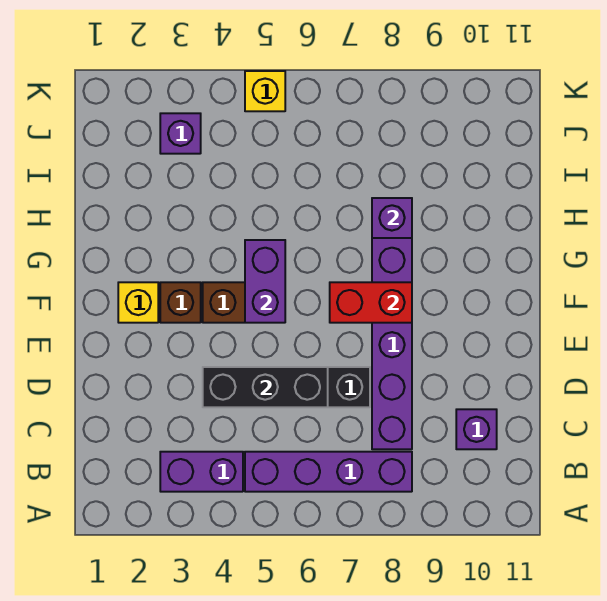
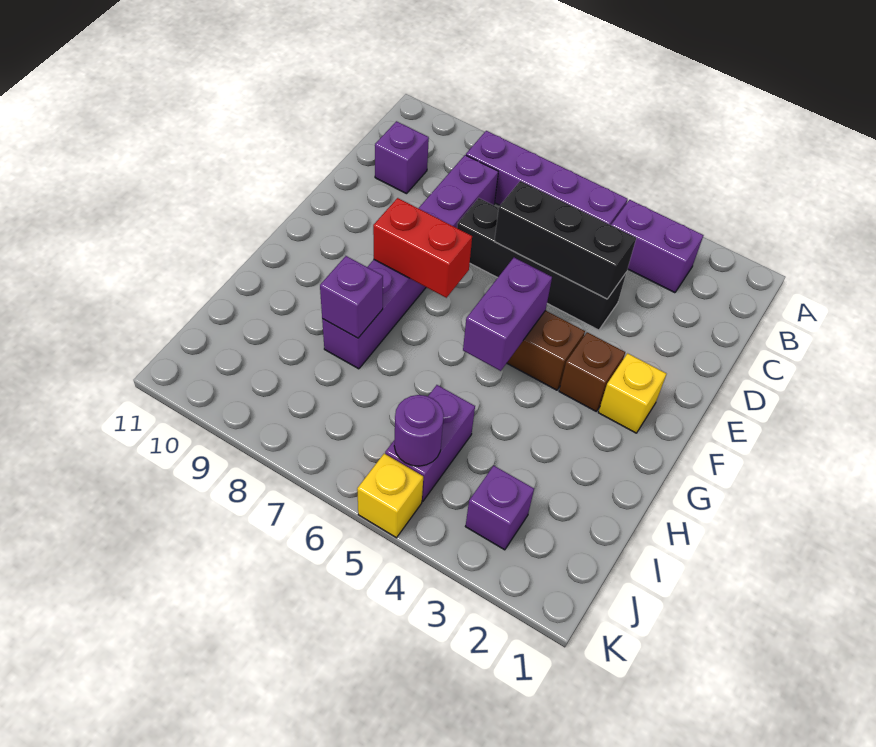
none -> purple 1x2 brick [385,385,475,501]
none -> purple 1x1 round brick [394,395,444,466]

